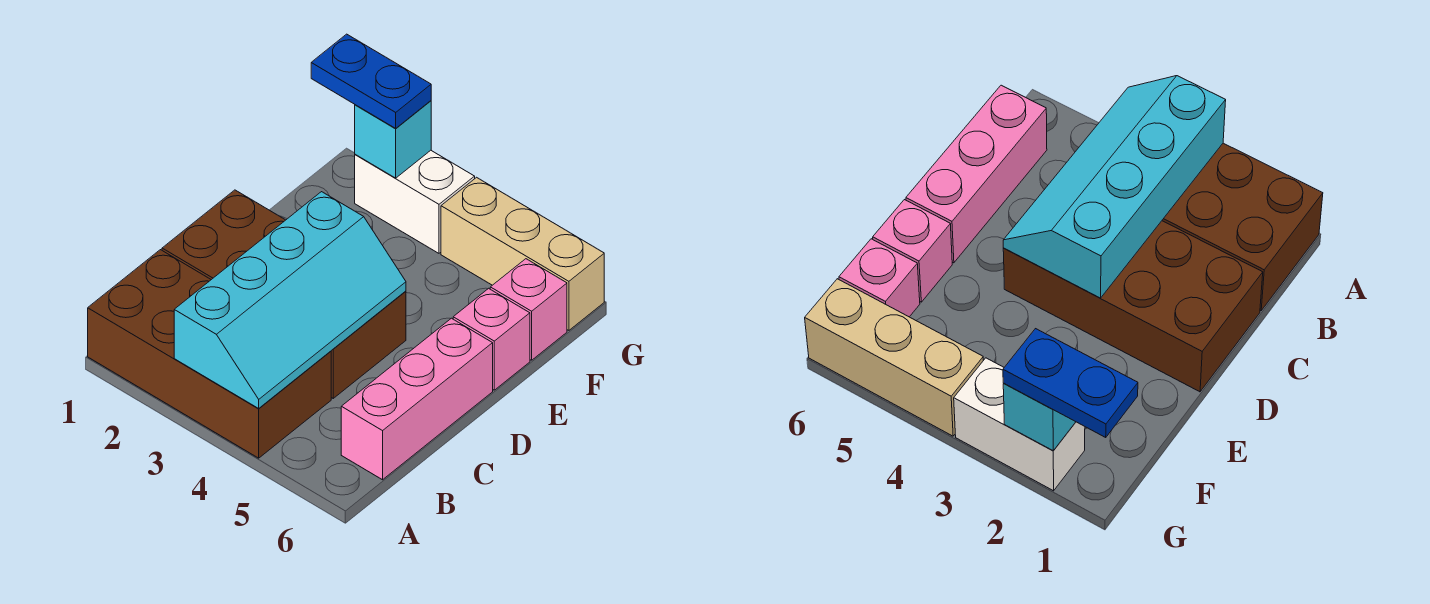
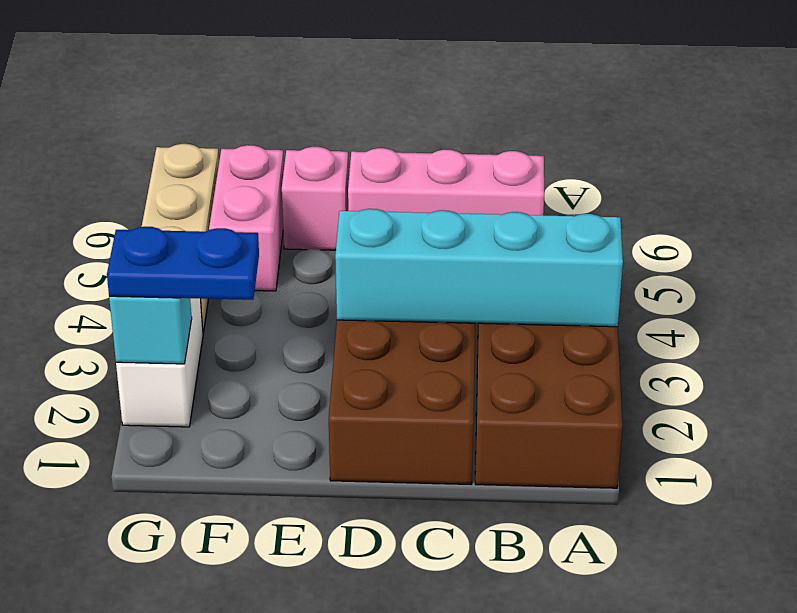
pink 1x1 brick [490,259,567,360] -> pink 1x2 brick [209,145,284,291]
blue 1x2 plate [311,34,431,129] -> blue 1x2 plate turned to [107,227,259,300]

